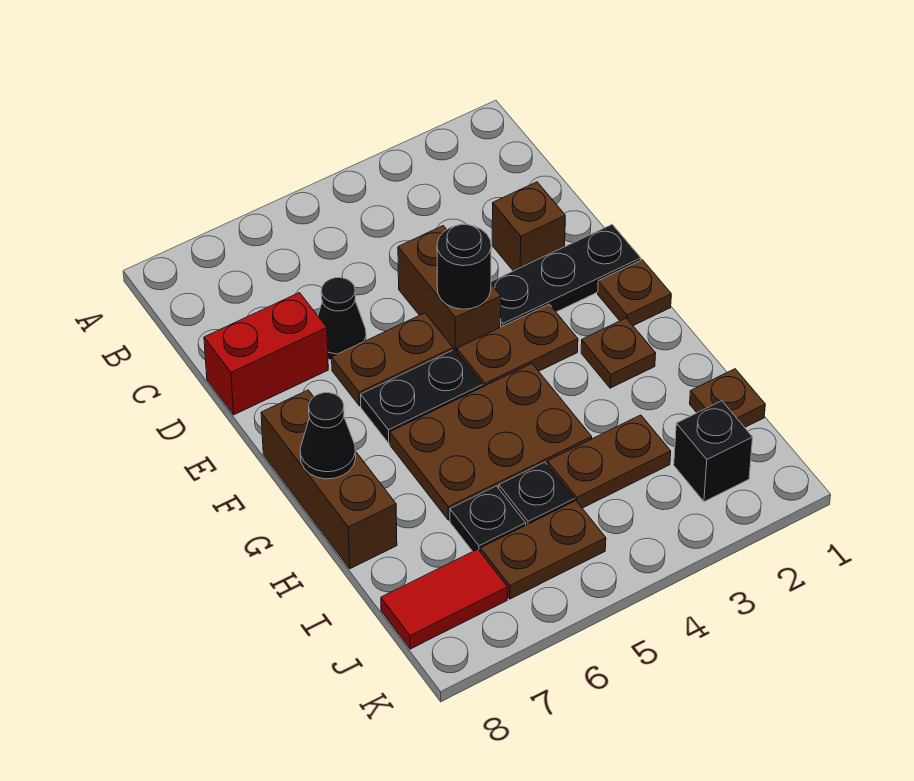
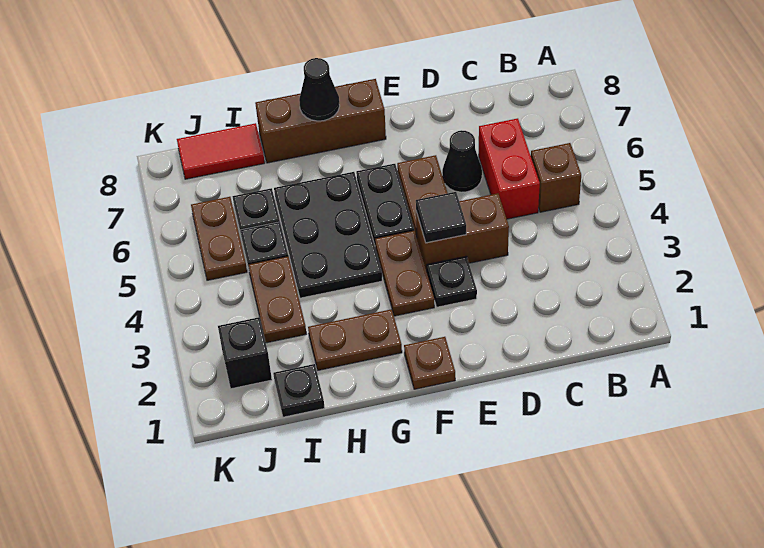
brown 1x1 brick [492,182,565,271] -> brown 1x1 brick moved to [531,143,581,212]
red 1x2 brick [204,293,328,415] -> red 1x2 brick moved to [479,118,540,219]
black 1x3 plate [491,225,641,327] -> black 1x1 plate [427,256,477,307]
black 1x1 round brick [437,224,491,309] -> black 1x1 tile [416,192,466,243]
brown 1x1 plate [581,318,656,388] -> brown 1x2 plate [308,309,402,370]
brown 2x3 plate [390,364,592,520] -> black 2x3 plate [274,172,382,298]
brown 1x1 plate [690,369,765,427] -> black 1x1 plate [273,364,325,417]
red 1x2 tile [381,549,508,649] -> red 1x2 tile turned to [177,123,265,179]

